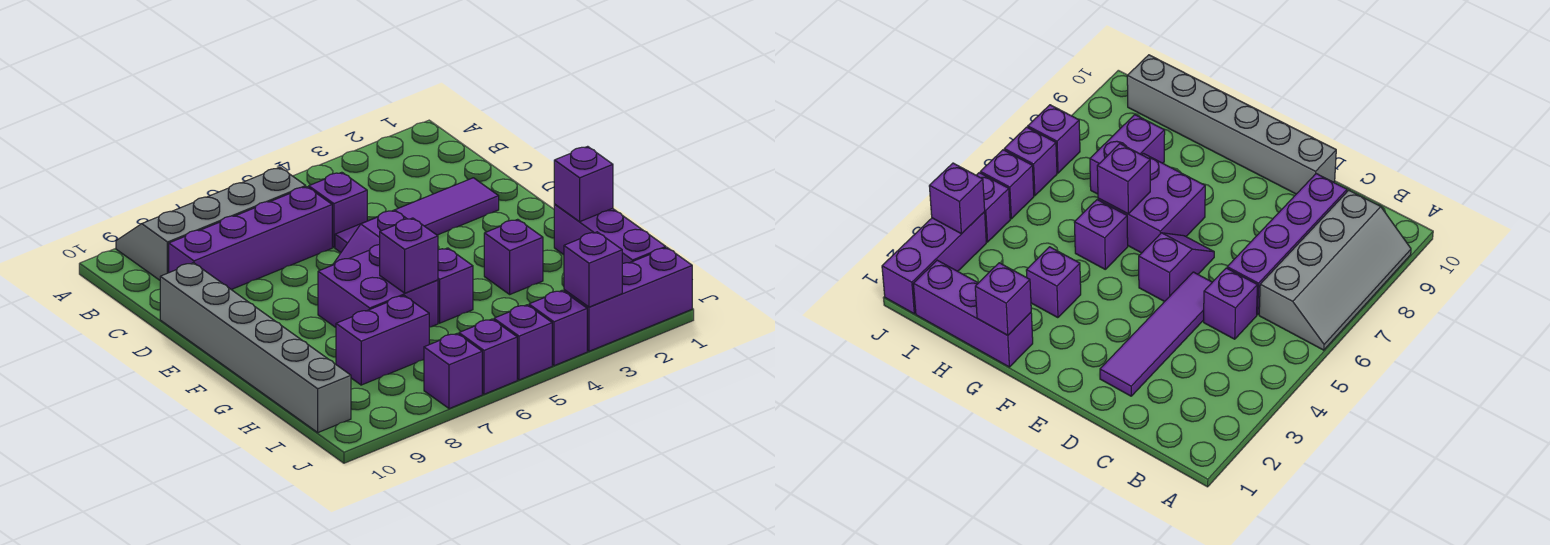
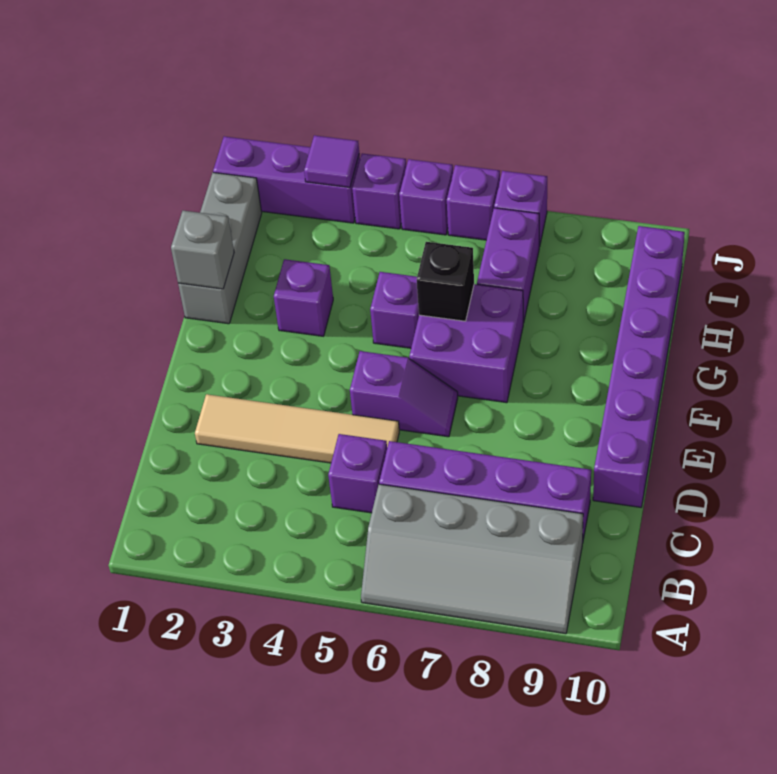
purple 1x4 tile [335,178,499,252] -> tan 1x4 tile [195,394,399,463]
grey 1x6 brick [160,263,351,432] -> purple 1x6 brick [593,226,685,507]
purple 1x3 brick [554,205,666,264] -> grey 1x3 brick [178,173,262,324]
purple 1x1 brick [554,146,613,222] -> grey 1x1 brick [171,211,234,289]
purple 1x1 brick [380,218,438,293] -> black 1x1 brick [417,242,474,321]
purple 1x2 brick [336,296,429,385] -> purple 1x2 brick turned to [477,208,539,323]
purple 1x1 brick [564,232,622,307] -> purple 1x1 tile [304,135,359,187]

